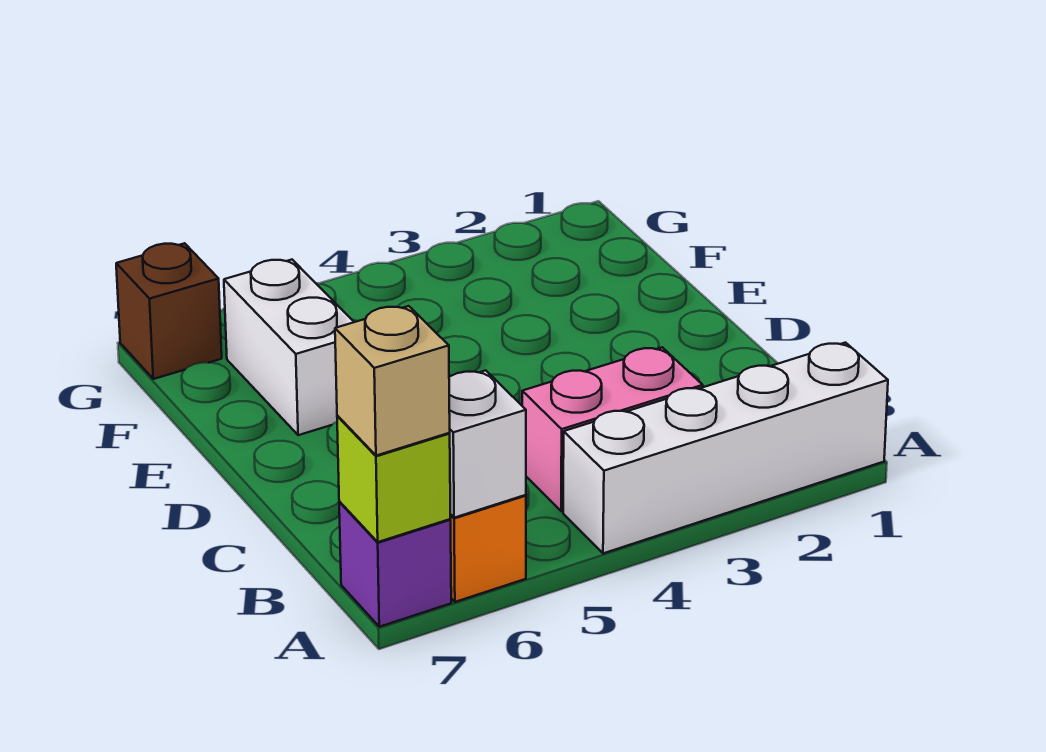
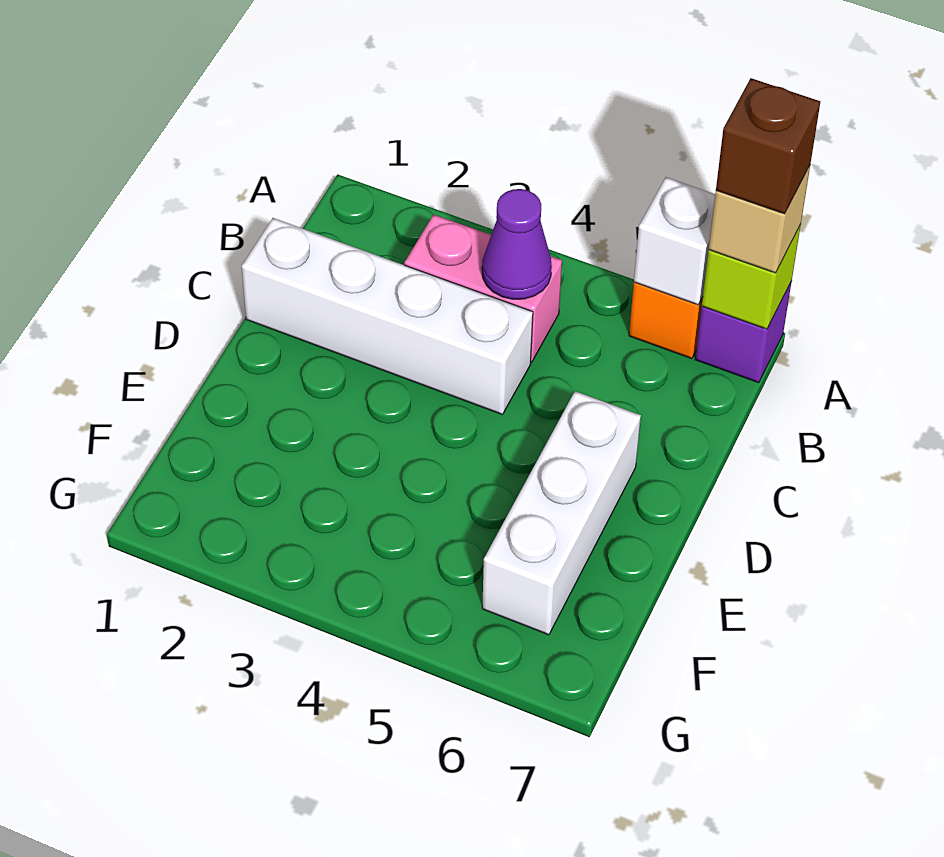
white 1x4 brick [563,343,888,553] -> white 1x4 brick moved to [242,218,533,415]
none -> purple 1x1 cone [482,189,552,299]
white 1x2 brick [224,260,354,435] -> white 1x3 brick [482,391,641,635]
brown 1x1 brick [116,243,222,379] -> brown 1x1 brick moved to [716,78,820,214]

